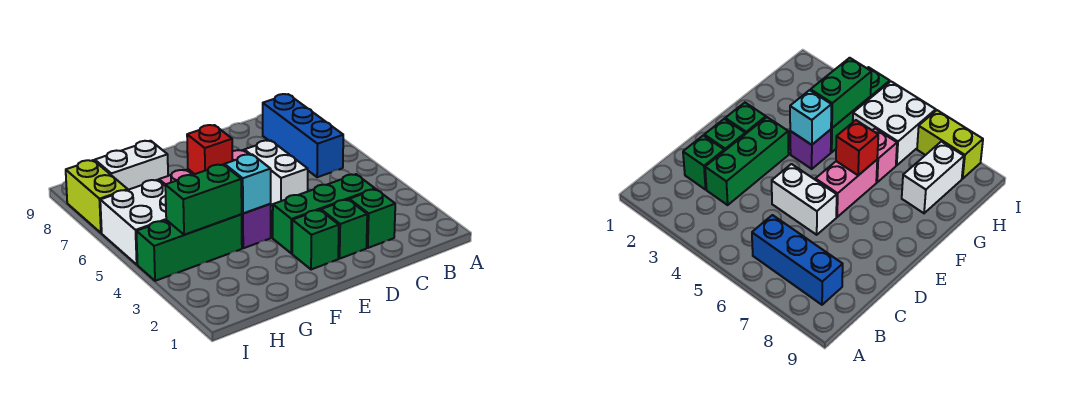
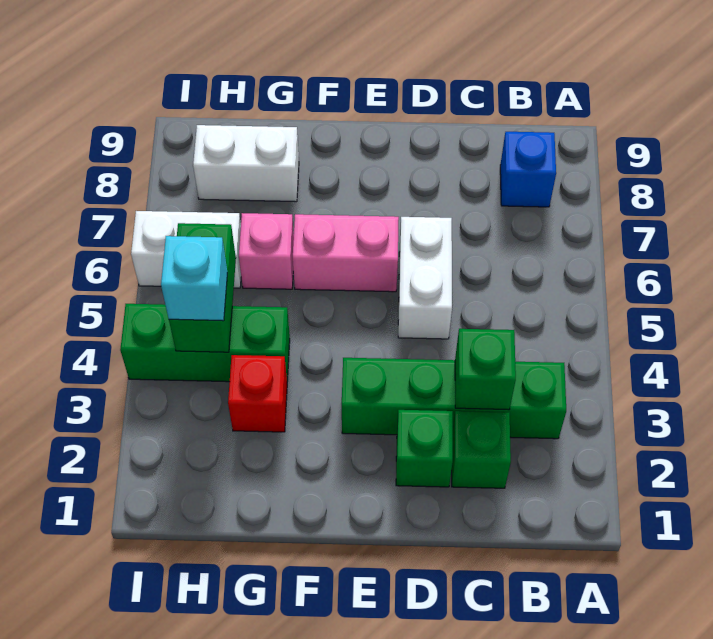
blue 1x3 brick [263,94,343,177] -> blue 1x1 brick [500,132,556,207]
green 1x3 brick [273,174,375,253] -> green 1x4 brick [342,358,566,439]
green 1x1 brick [292,210,339,270] -> green 1x1 brick moved to [455,329,516,410]
purple 1x1 brick [241,204,271,248] -> none
cyan 1x1 brick [224,154,271,214] -> cyan 1x1 brick moved to [161,236,227,321]
red 1x1 brick [187,125,232,174] -> red 1x1 brick moved to [228,355,287,432]
green 1x2 brick [165,165,242,235] -> green 1x2 brick turned to [169,223,236,352]
white 2x2 brick [100,180,166,264] -> white 1x2 brick [131,211,241,288]
lime 1x2 brick [66,160,128,233] -> none

